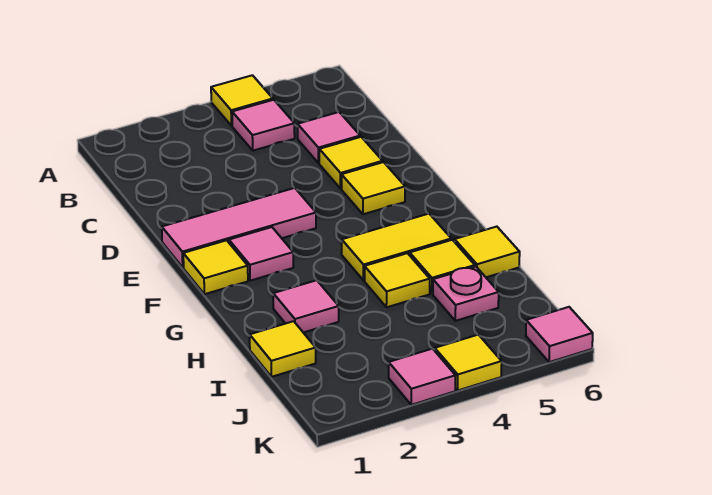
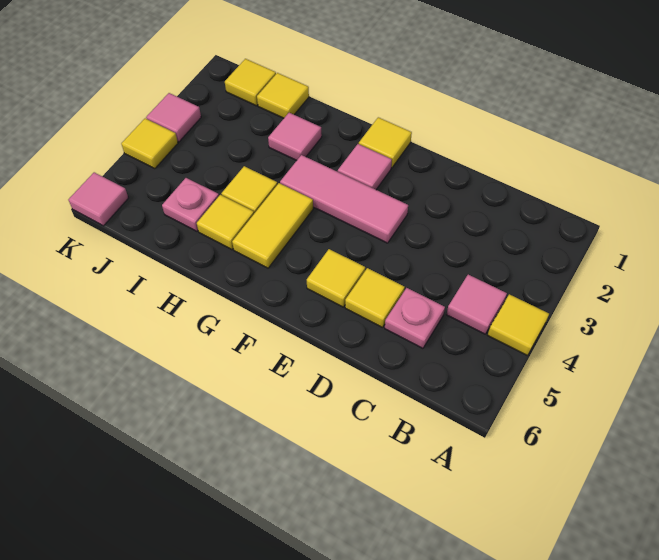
pink 1x1 tile [298,112,360,163] -> pink 1x1 plate [385,288,445,348]
pink 1x3 tile [162,188,316,267] -> pink 1x3 tile turned to [280,155,408,243]
yellow 1x1 tile [455,227,520,277] -> yellow 1x1 tile moved to [225,59,276,106]

